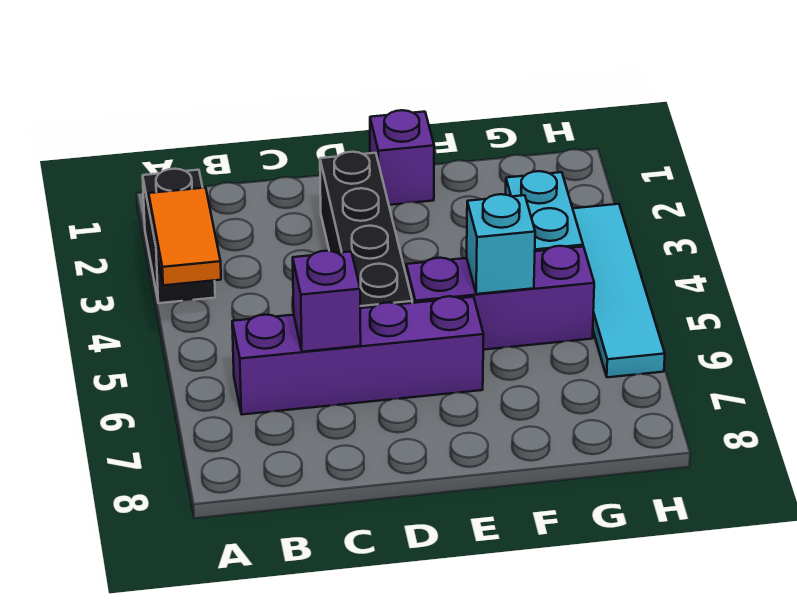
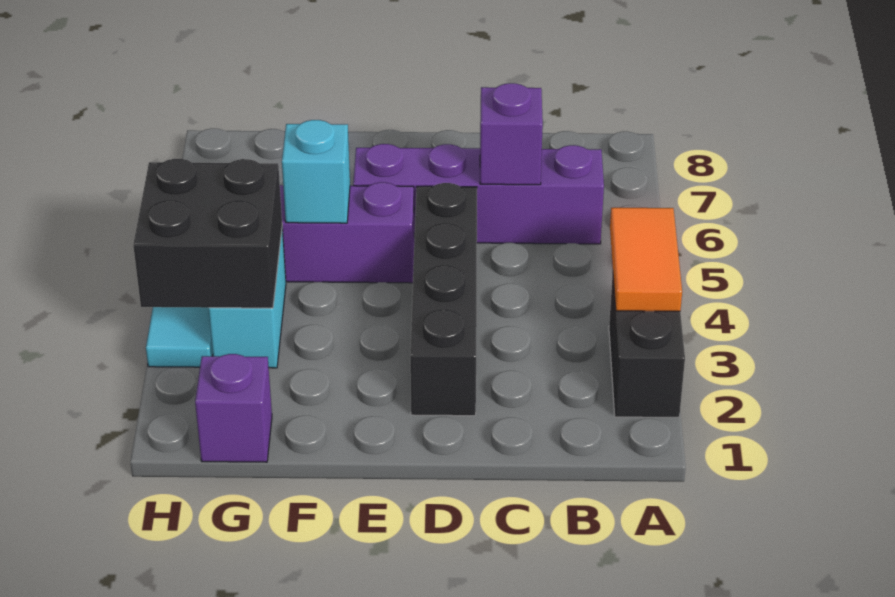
purple 1x1 brick [370,110,434,205] -> purple 1x1 brick moved to [195,354,272,462]
none -> black 2x2 brick [133,159,282,308]

